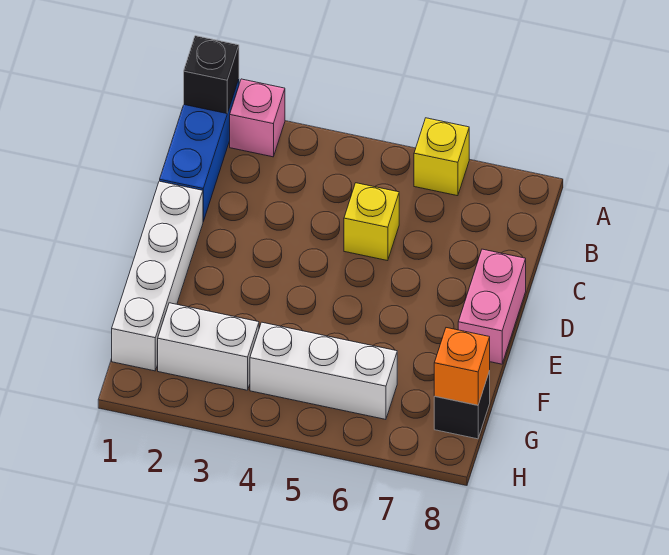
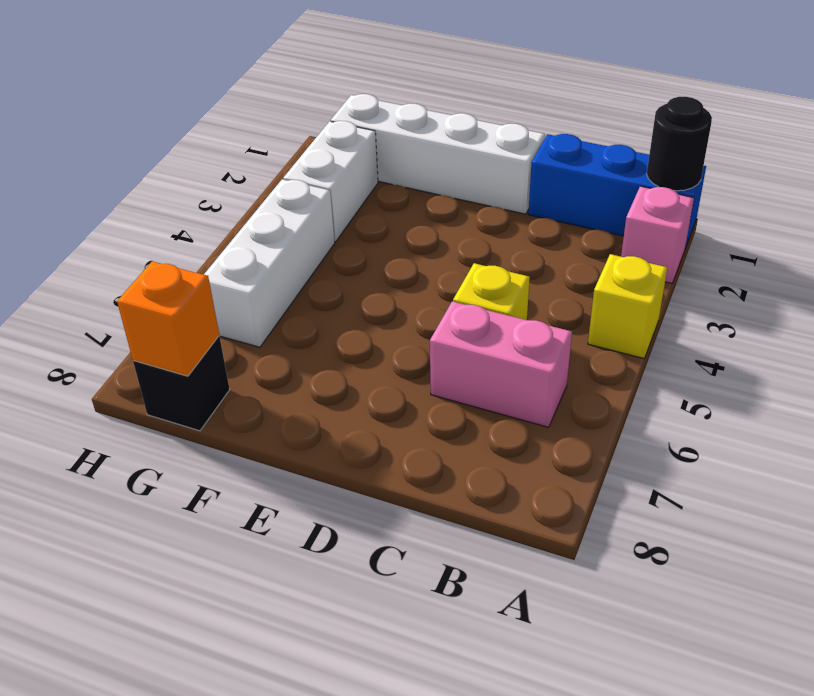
black 1x1 brick [184,36,239,114] -> black 1x1 round brick [647,97,712,191]
yellow 1x1 brick [414,118,469,196] -> yellow 1x1 brick moved to [588,254,668,358]
pink 1x2 brick [458,249,526,364] -> pink 1x2 brick moved to [430,301,572,427]

